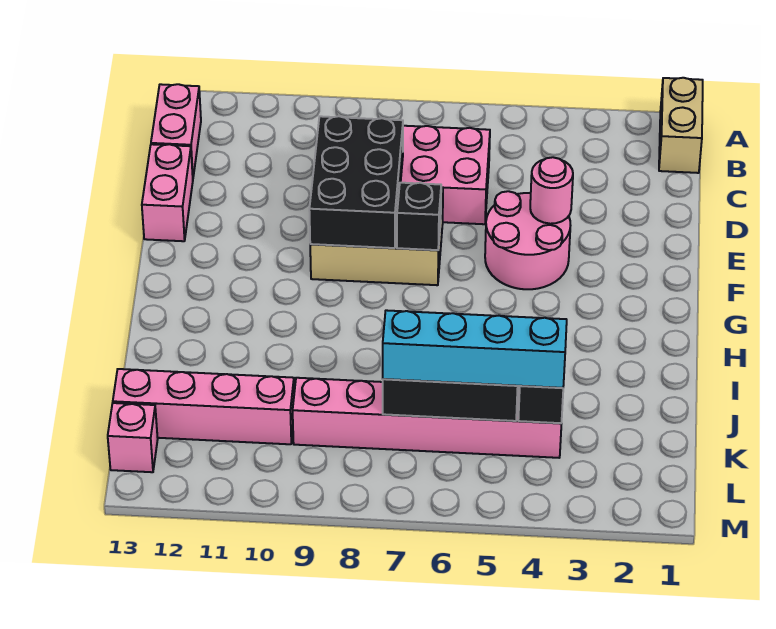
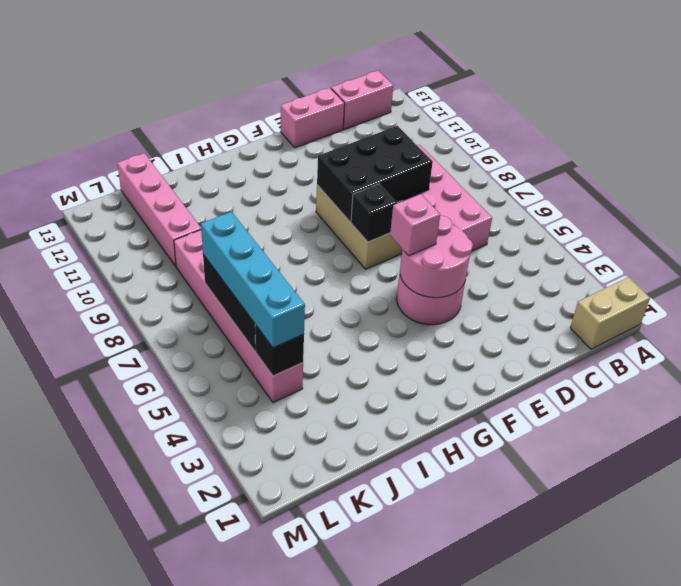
pink 1x1 round brick [530,157,573,224] -> pink 2x2 round brick [400,216,473,298]
pink 1x1 brick [108,403,158,472] -> pink 1x1 brick moved to [390,194,440,256]

